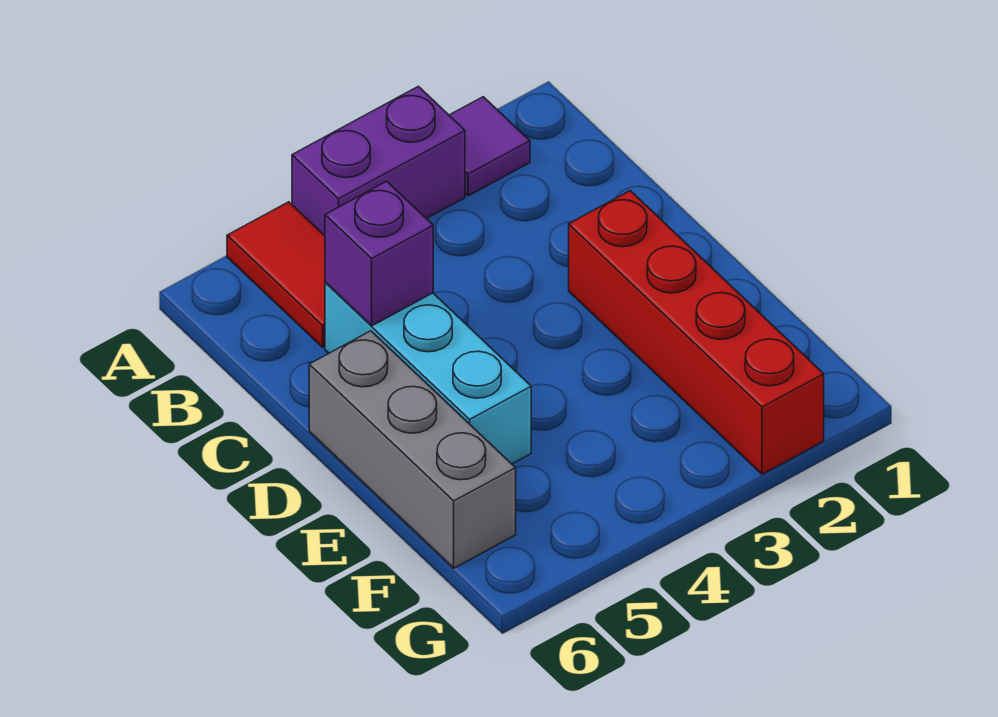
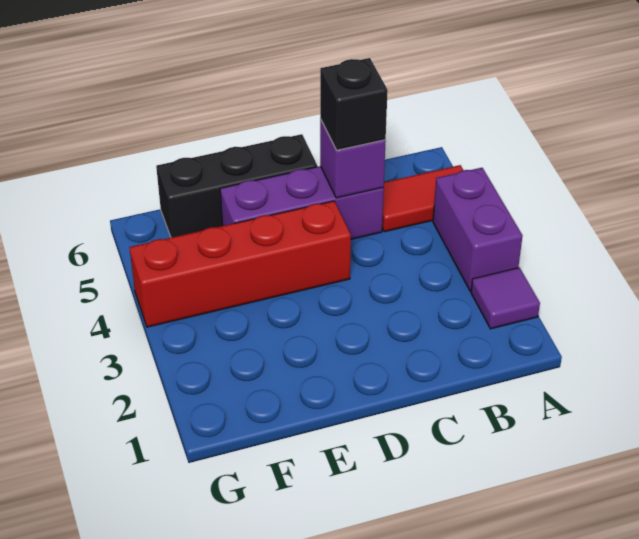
cyan 1x3 brick [325,282,531,464] -> purple 1x3 brick [220,166,384,239]
none -> black 1x1 brick [320,58,388,150]
red 1x4 brick [569,191,824,474] -> red 1x4 brick moved to [129,201,351,327]
grey 1x3 brick [309,331,516,568] -> black 1x3 brick [156,134,317,238]

